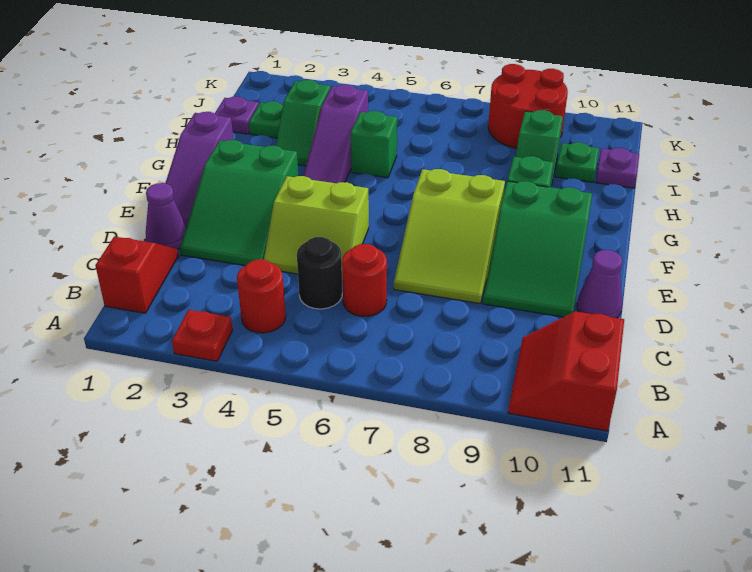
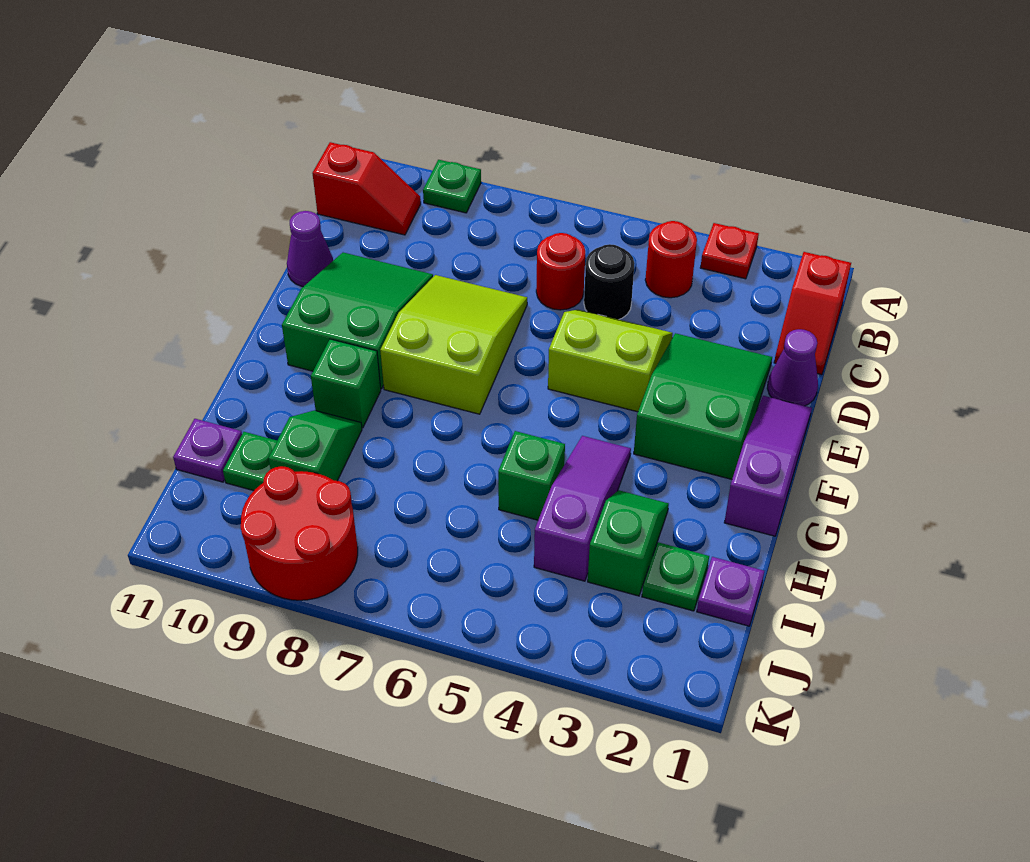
none -> green 1x1 plate [423,160,481,213]
red 2x2 slope [508,311,624,431] -> red 1x2 slope [312,142,421,235]

